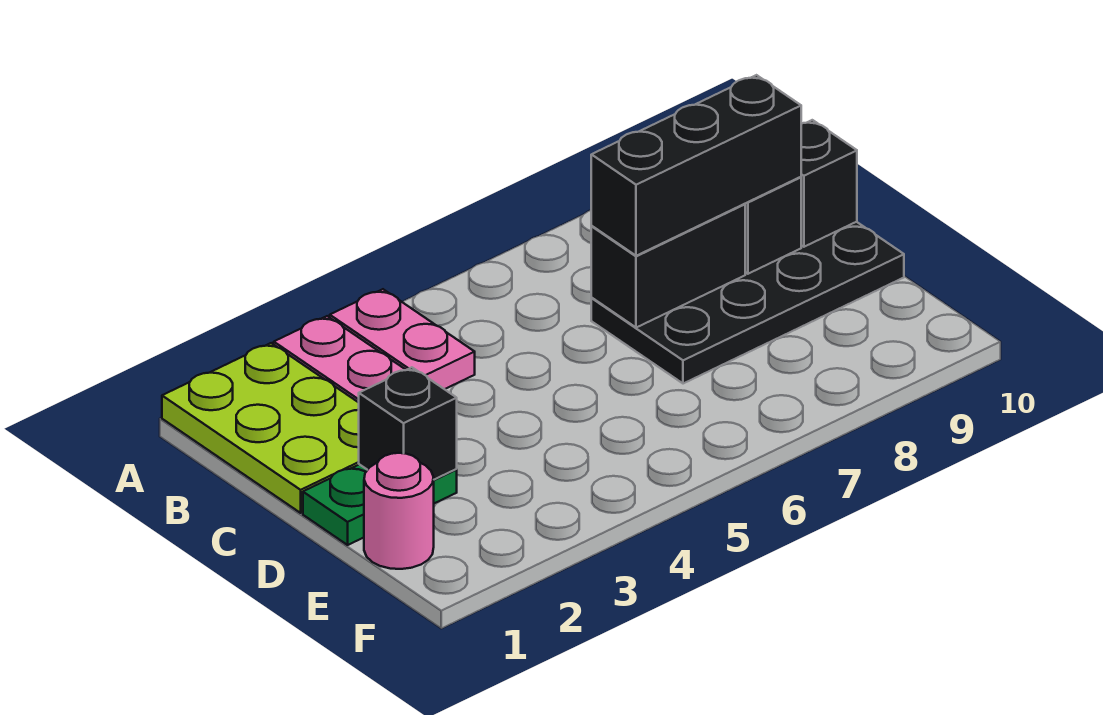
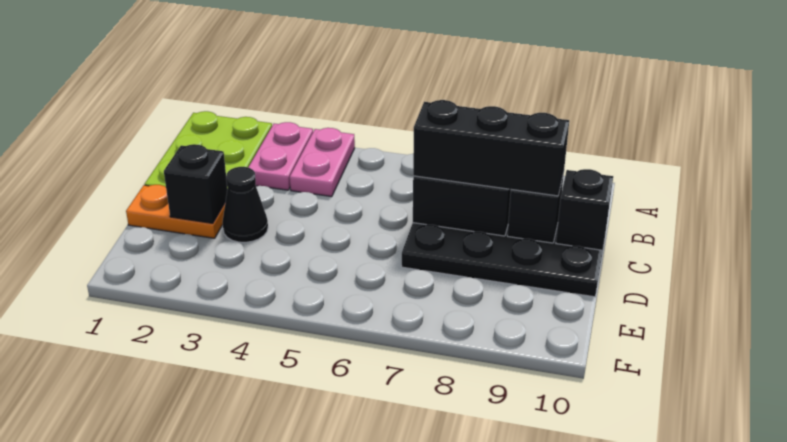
green 1x2 plate [303,464,457,545] -> orange 1x2 plate [126,185,225,238]
none -> black 1x1 cone [222,167,268,242]
pink 1x1 round brick [364,453,434,569] -> none

